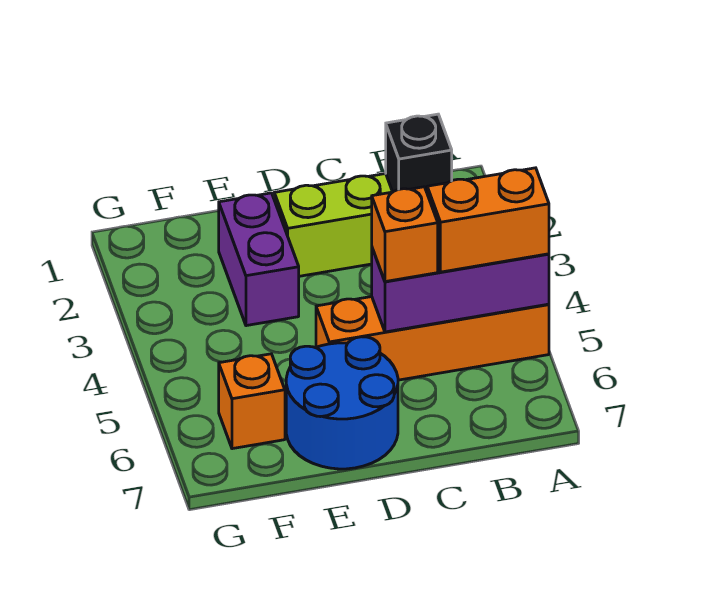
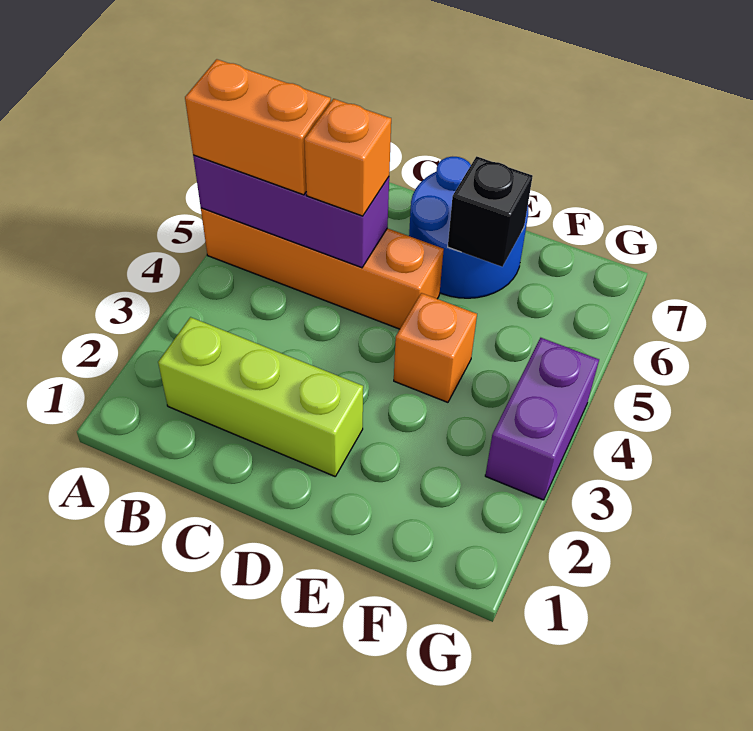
black 1x1 brick [386,114,452,192] -> black 1x1 brick moved to [448,156,533,267]
purple 1x2 brick [219,193,299,326] -> purple 1x2 brick moved to [485,338,599,500]
orange 1x1 brick [219,354,285,449] -> orange 1x1 brick moved to [394,293,477,402]

